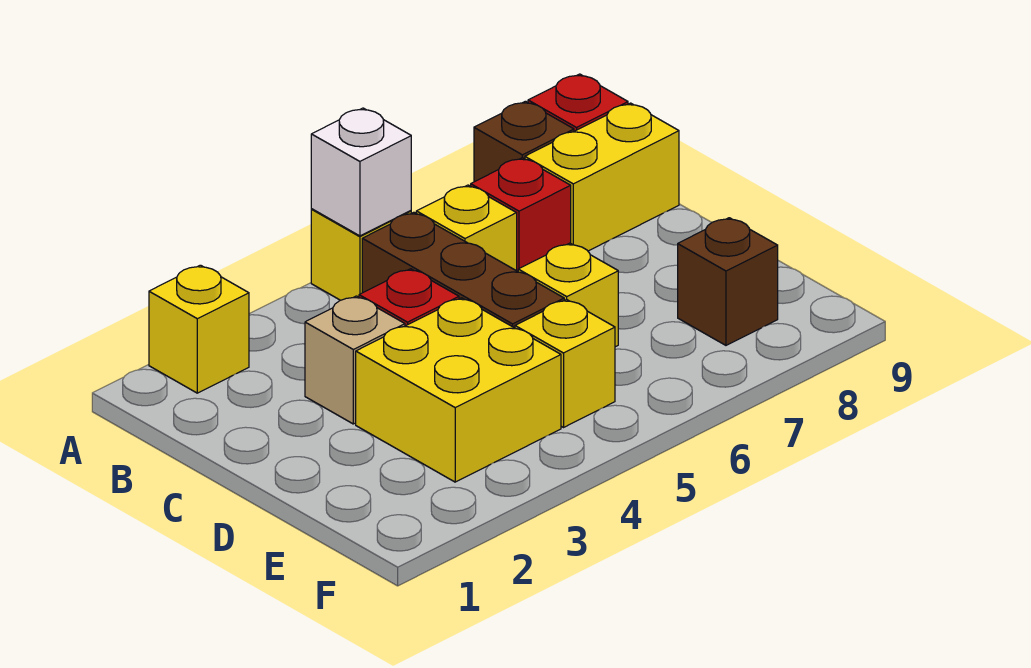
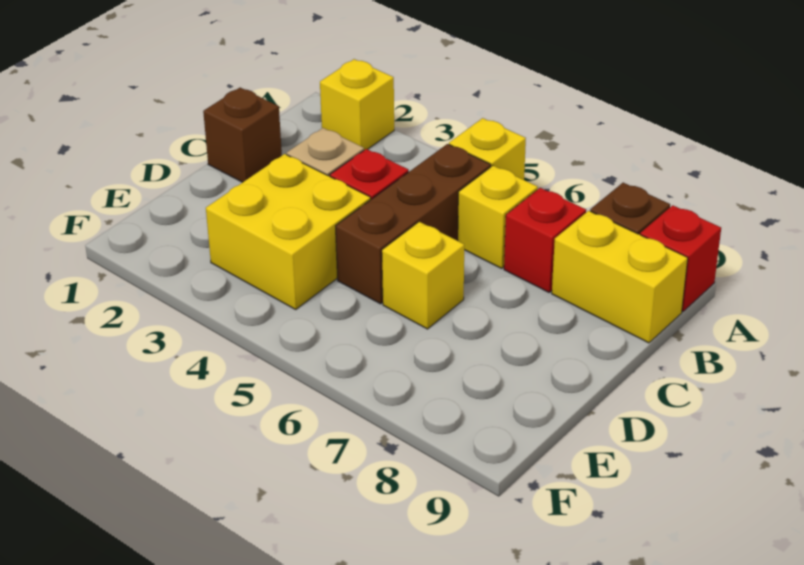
white 1x1 brick [311,108,411,236] -> none
yellow 1x1 brick [515,300,615,427] -> none
brown 1x1 brick [678,218,778,345] -> brown 1x1 brick moved to [203,88,282,182]

